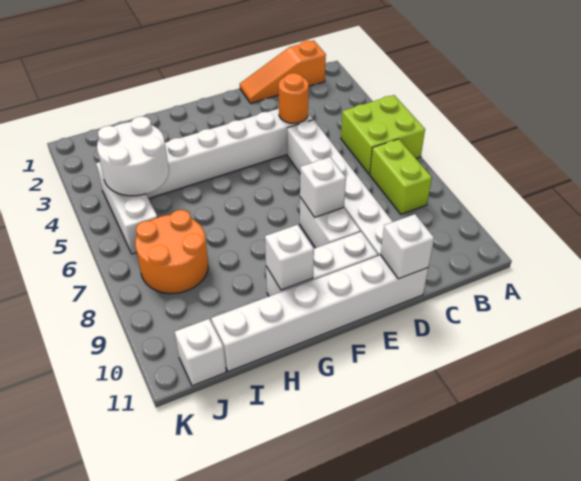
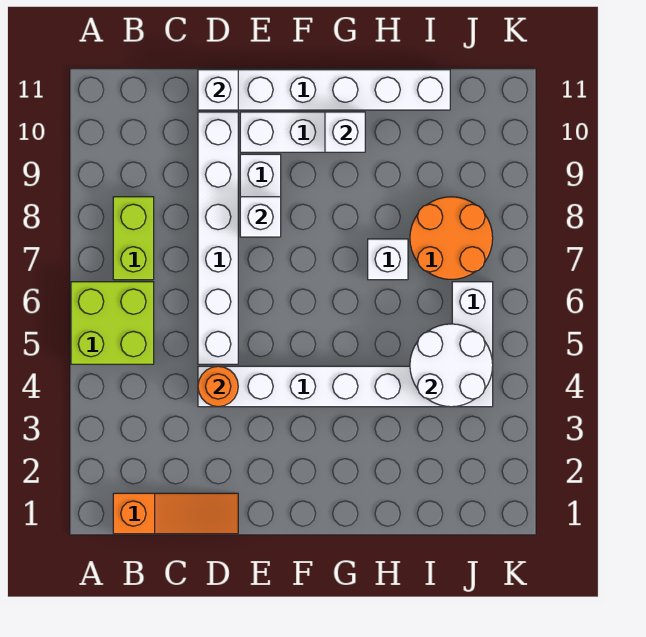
white 1x1 brick [175,319,226,386] -> white 1x1 brick moved to [368,239,408,280]

